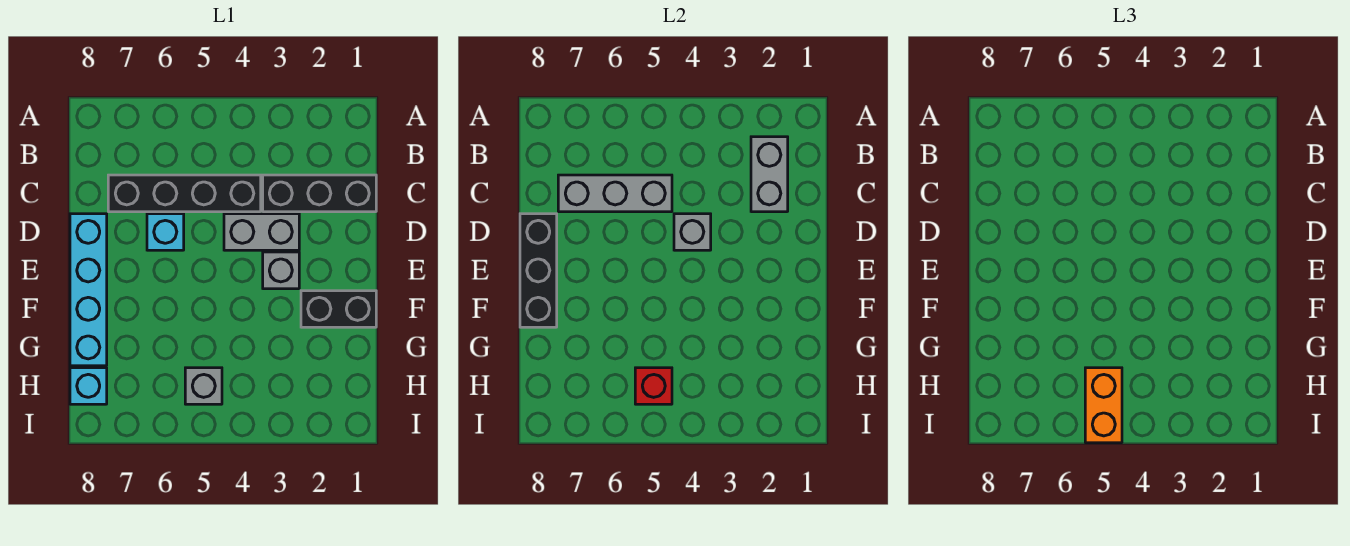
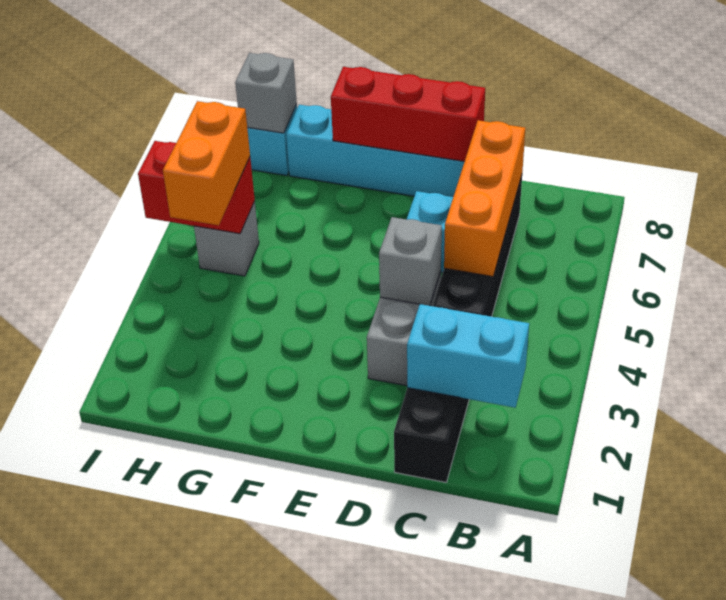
grey 1x2 brick [751,137,788,212] -> cyan 1x2 brick [407,304,529,408]
grey 1x3 brick [558,175,672,212] -> orange 1x3 brick [444,120,525,277]
black 1x3 brick [520,214,557,327] -> red 1x3 brick [331,67,485,161]
grey 1x1 brick [263,252,299,289] -> grey 1x1 brick moved to [235,53,297,133]
black 1x2 brick [301,291,376,327] -> none
red 1x1 brick [635,368,672,404] -> red 1x2 brick [138,141,255,234]
orange 1x2 brick [1085,368,1122,443] -> orange 1x2 brick turned to [163,101,250,225]

